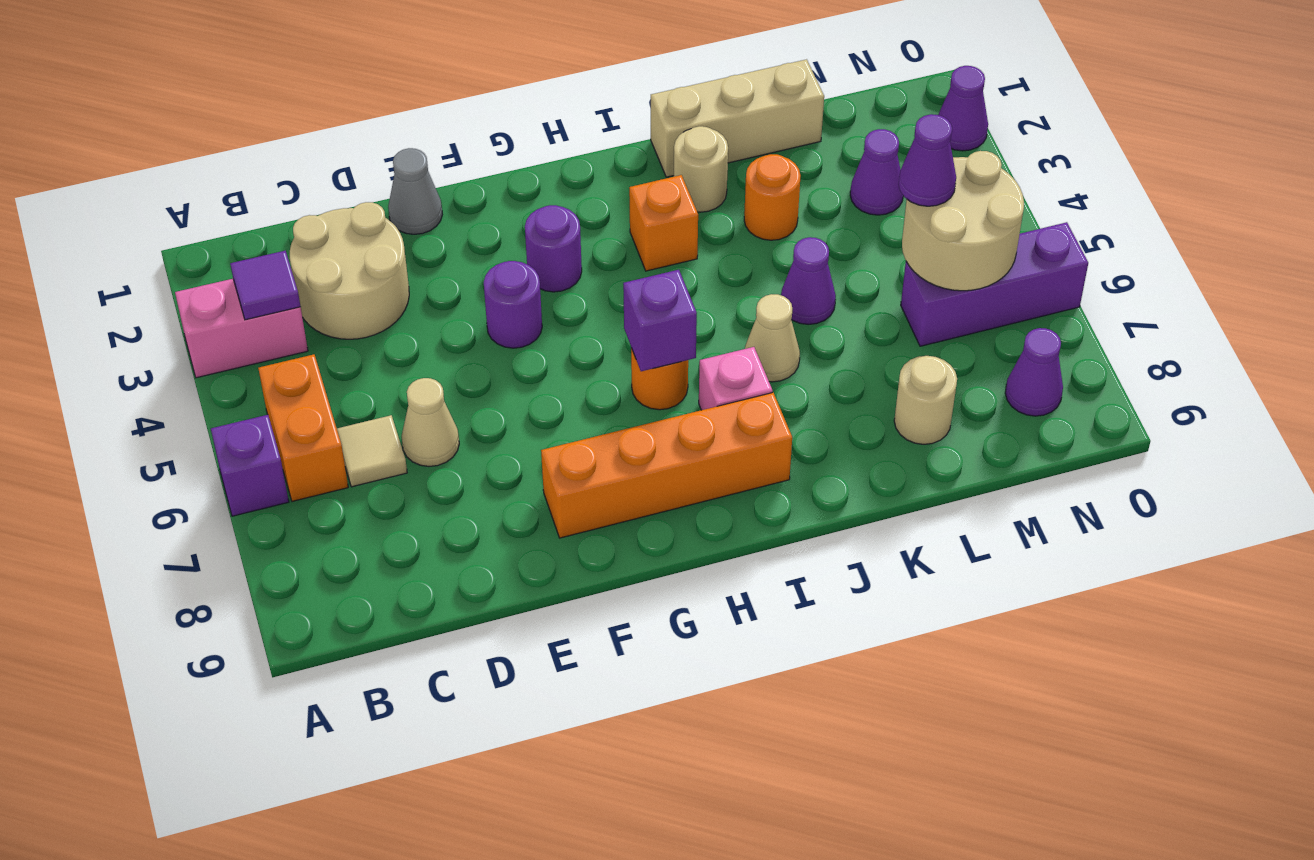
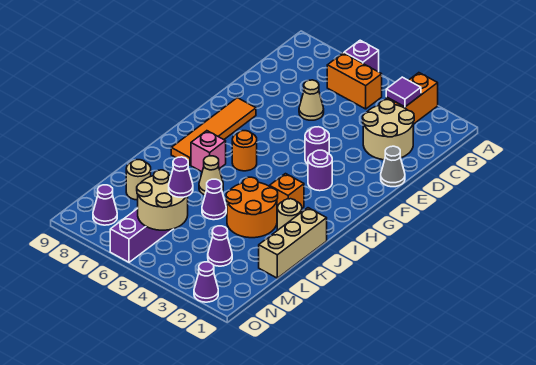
pink 1x2 brick [175,279,308,378] -> orange 1x2 brick [386,73,438,124]
tan 1x1 tile [337,415,407,487] -> none
orange 1x4 brick [541,393,792,538] -> orange 1x4 tile [171,98,256,165]
purple 1x1 brick [623,270,697,371] -> none
orange 1x1 round brick [744,154,801,240] -> orange 2x2 round brick [226,177,278,238]

